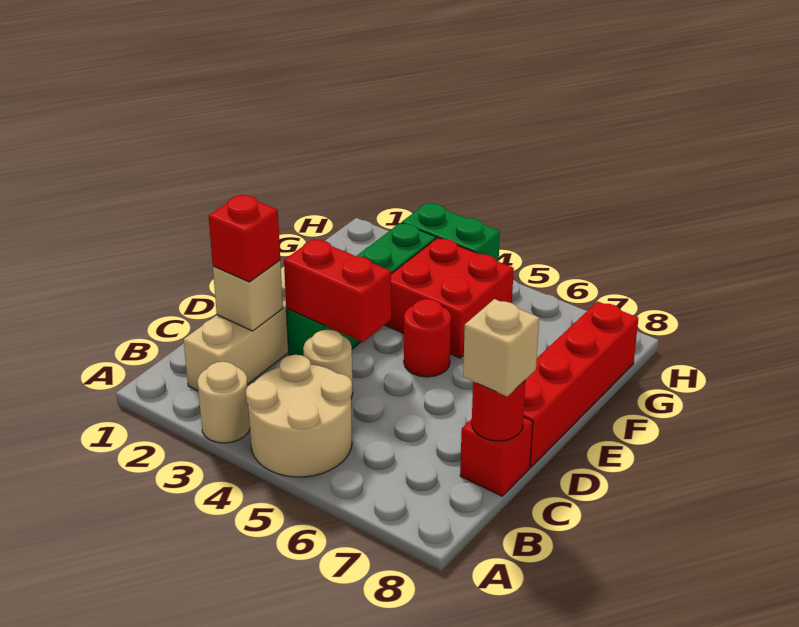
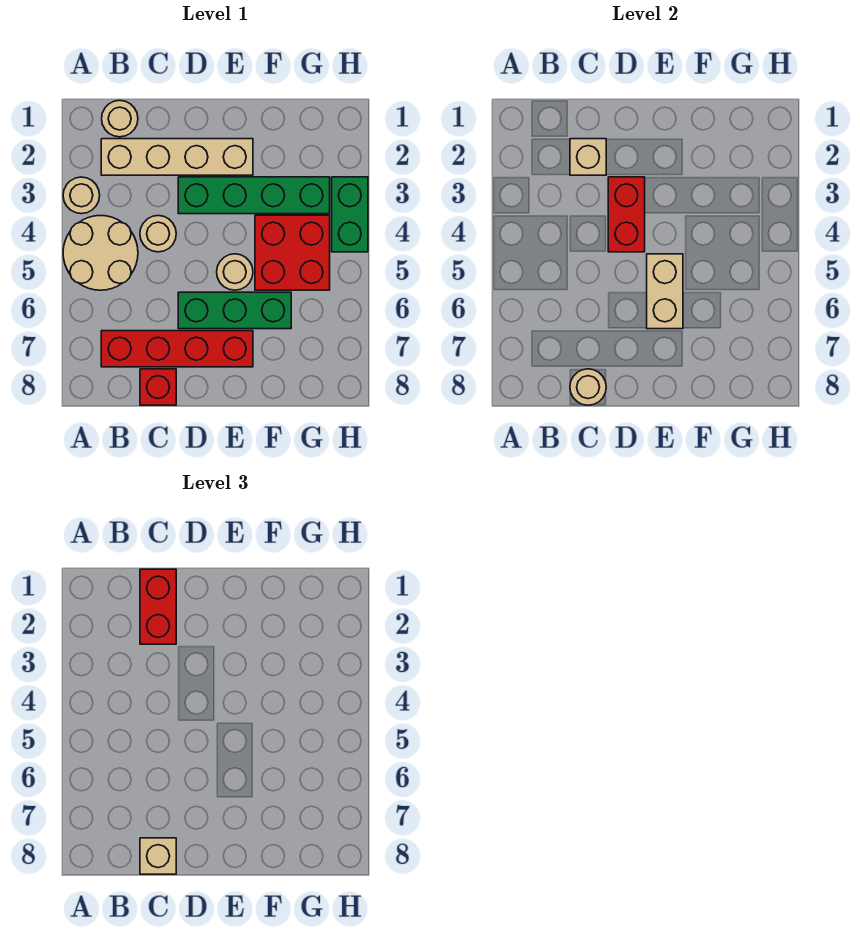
none -> tan 1x1 round brick [102,100,138,137]
red 1x1 brick [209,194,280,282] -> red 1x2 brick [140,569,176,644]
red 1x1 round brick [472,380,526,441] -> tan 1x1 round brick [570,369,606,405]
none -> green 1x3 brick [178,292,291,329]
red 1x4 brick [523,302,638,467] -> red 1x4 brick moved to [101,331,253,367]
red 1x1 round brick [404,299,451,377] -> tan 1x1 round brick [217,254,253,290]
none -> tan 1x2 brick [647,254,683,329]

